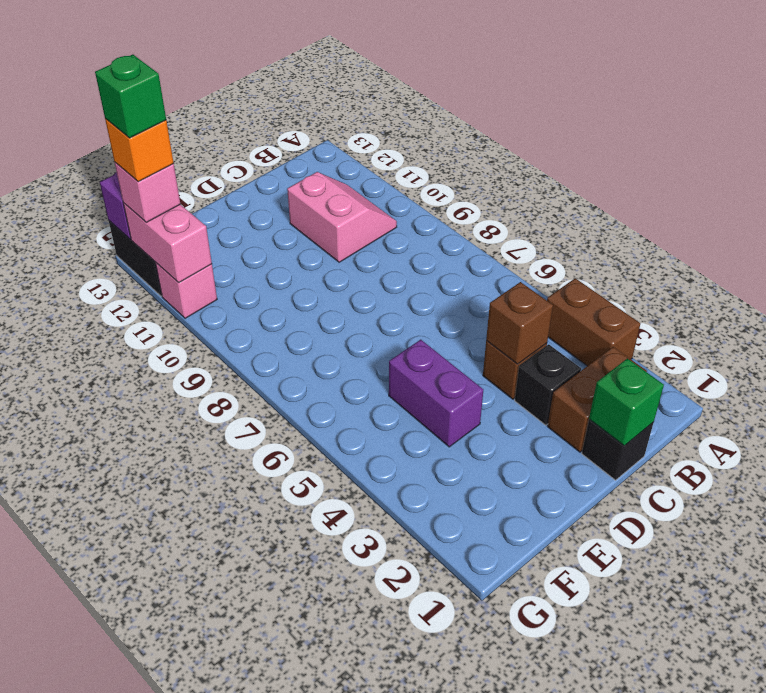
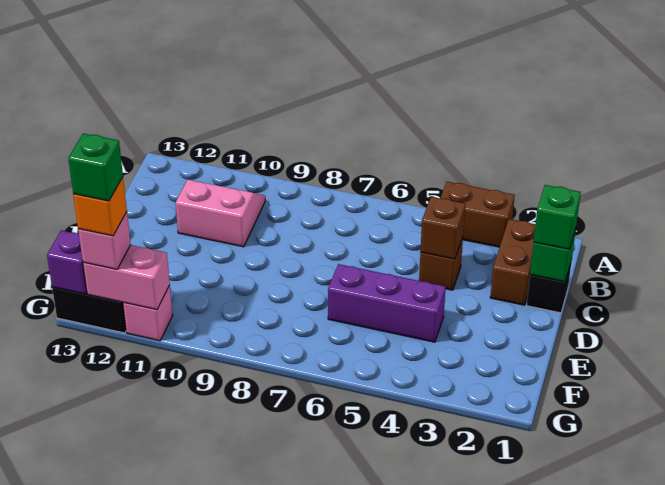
none -> green 1x1 brick [534,185,581,249]
black 1x1 brick [515,344,581,425] -> none
purple 1x2 brick [389,340,483,447] -> purple 1x3 brick [328,264,445,342]

